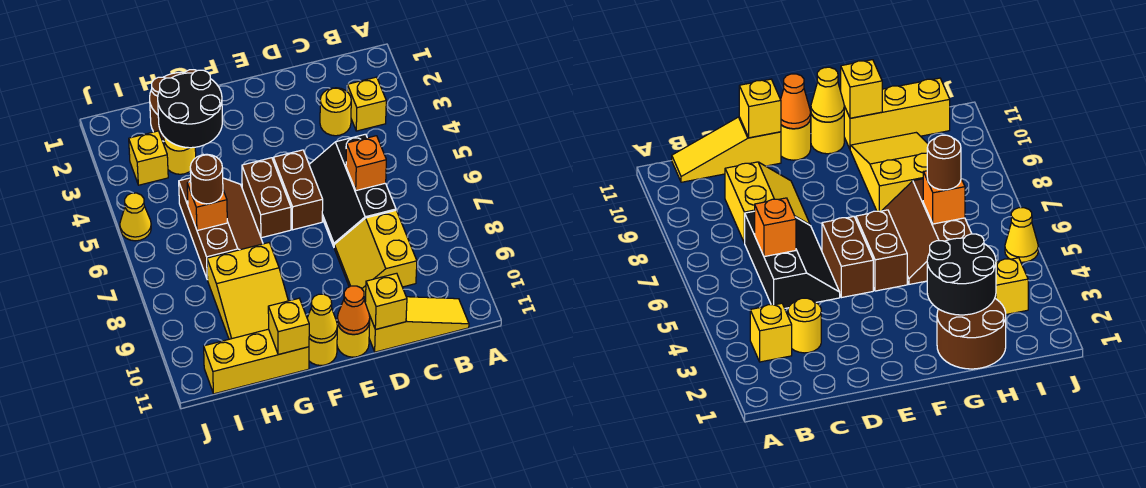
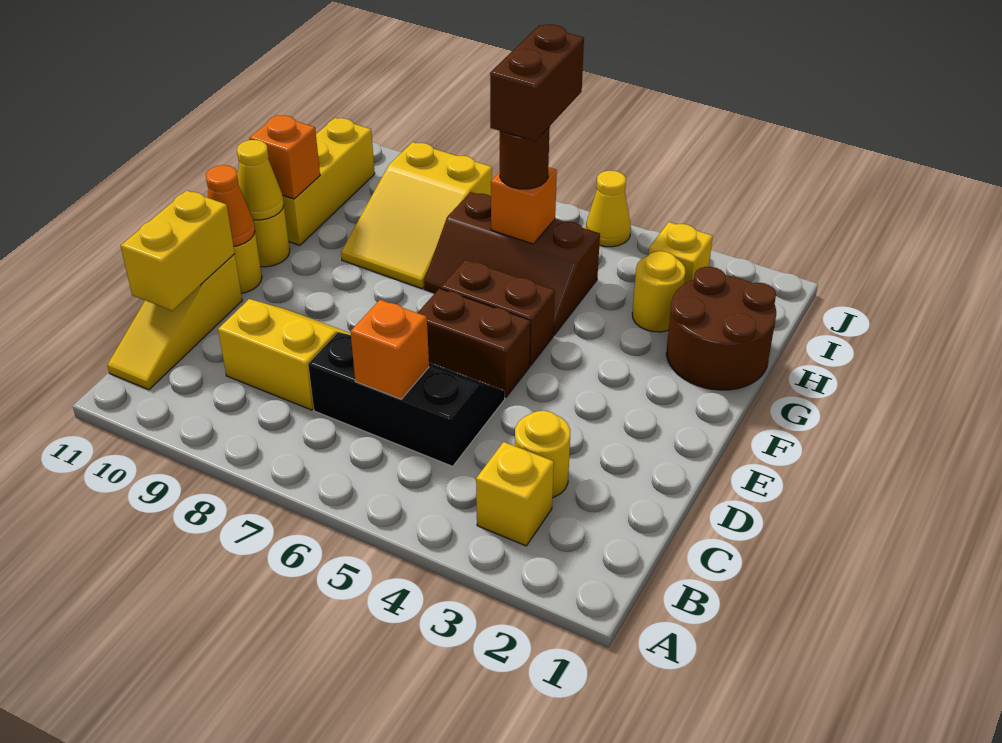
yellow 1x1 brick [365,273,407,329] -> yellow 1x2 brick [121,191,235,311]
black 2x2 round brick [158,70,222,148] -> none
yellow 2x3 slope [207,243,288,339] -> yellow 2x3 slope turned to [341,142,492,289]
yellow 1x1 brick [268,298,309,355] -> orange 1x1 brick [249,115,320,199]
none -> brown 1x2 brick [490,24,584,141]

